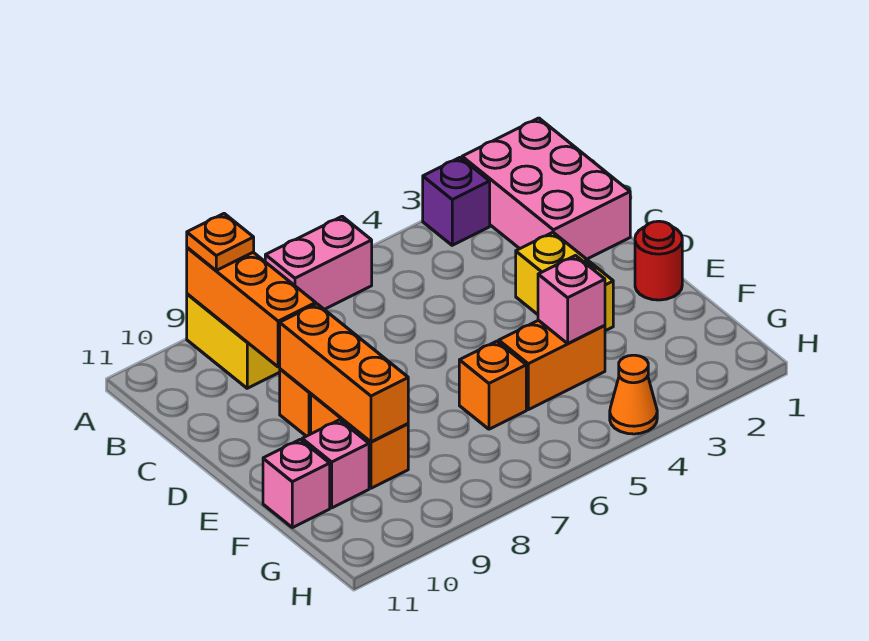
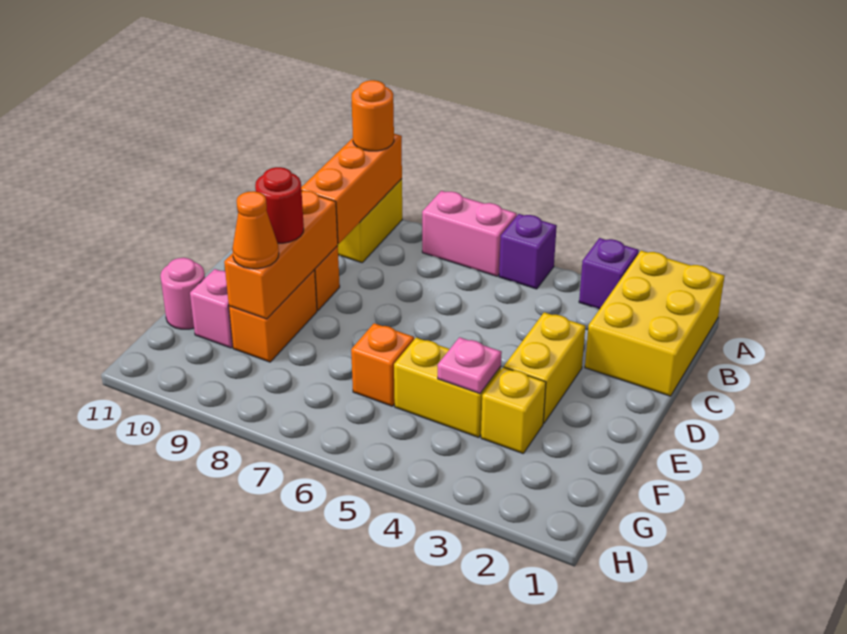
pink 2x3 brick [462,118,630,259] -> yellow 2x3 brick [585,251,725,396]
none -> purple 1x1 brick [499,214,557,289]
orange 1x1 plate [187,214,254,270] -> orange 1x1 round brick [352,80,394,151]
red 1x1 round brick [635,221,682,300] -> red 1x1 round brick moved to [255,167,304,243]
none -> yellow 1x1 brick [481,367,546,453]
orange 1x2 brick [499,320,605,410] -> yellow 1x2 brick [394,338,501,437]
pink 1x1 brick [538,256,605,344] -> pink 1x1 plate [438,337,502,394]
pink 1x1 brick [263,440,330,528] -> pink 1x1 round brick [160,258,205,329]
orange 1x1 cone [610,355,657,434] -> orange 1x1 cone moved to [232,191,279,269]

